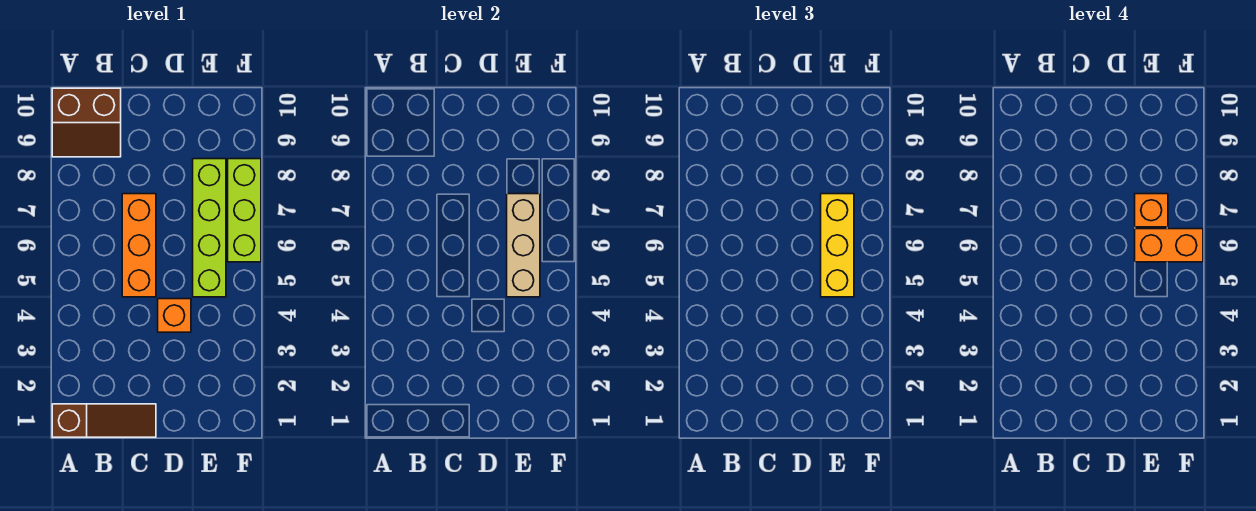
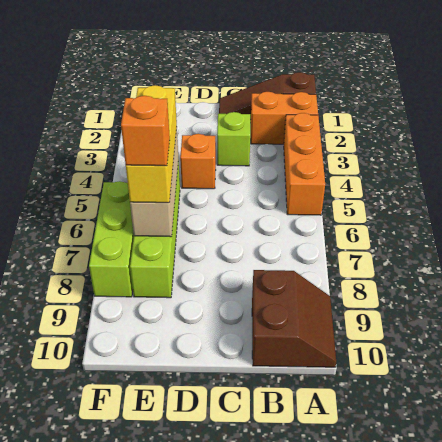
brown 2x2 slope [52,88,121,157] -> brown 2x2 slope turned to [252,270,336,367]
none -> lime 1x1 brick [217,112,250,166]
orange 1x3 brick [122,194,156,297] -> orange 1x3 brick moved to [284,113,325,215]
orange 1x2 brick [1135,229,1203,262] -> orange 1x2 brick moved to [251,92,318,144]

